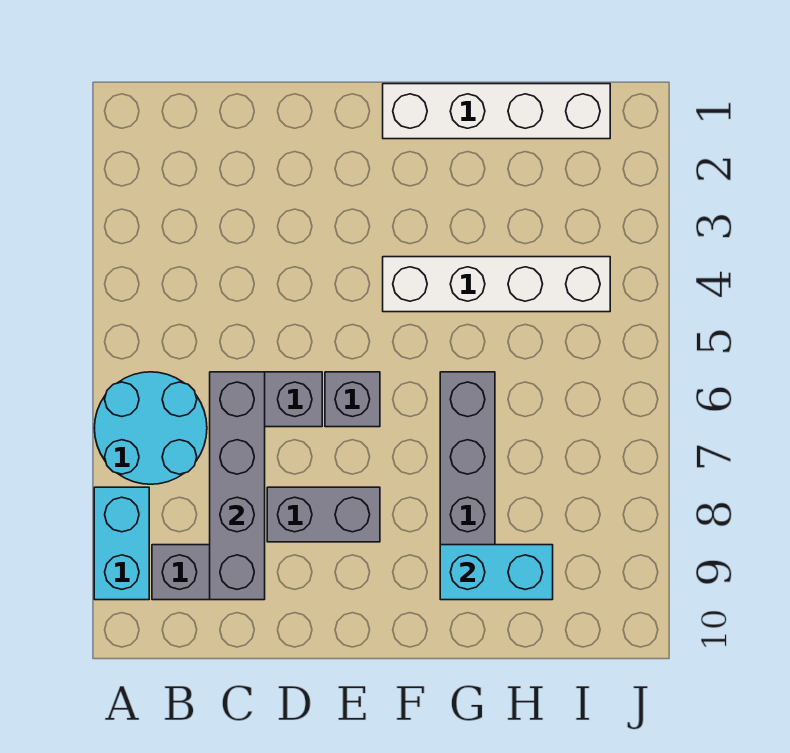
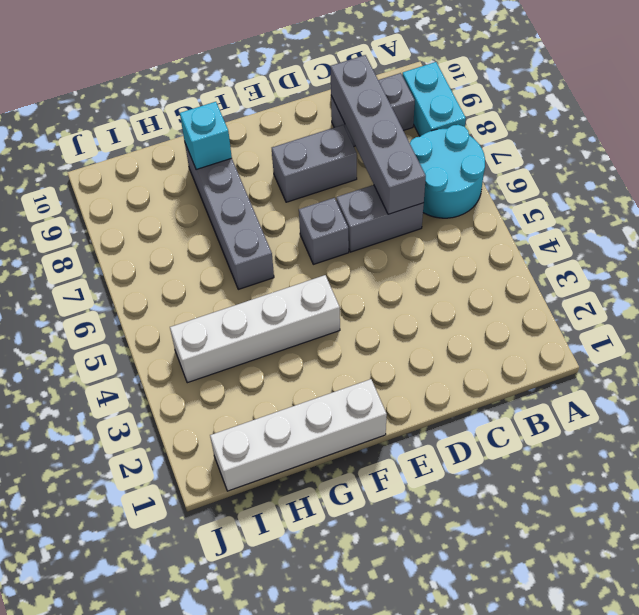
cyan 1x2 brick [440,545,553,600] -> cyan 1x1 brick [180,102,232,170]

